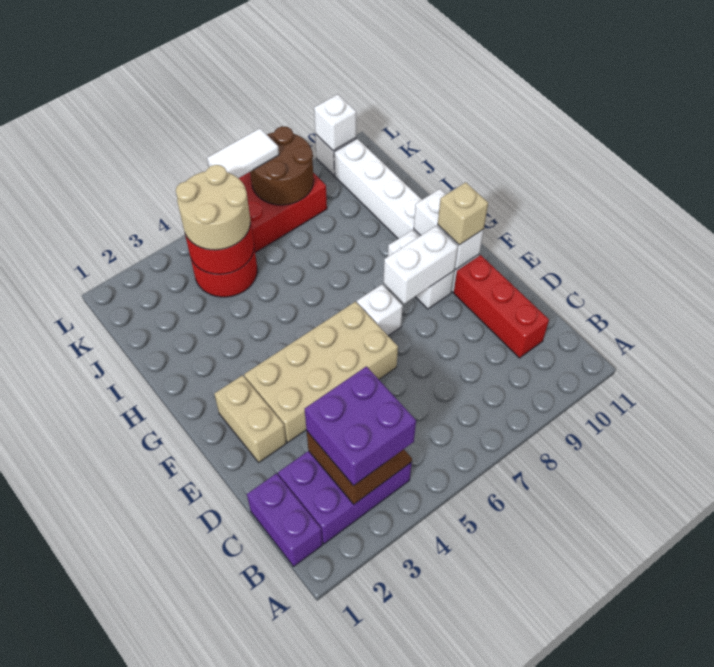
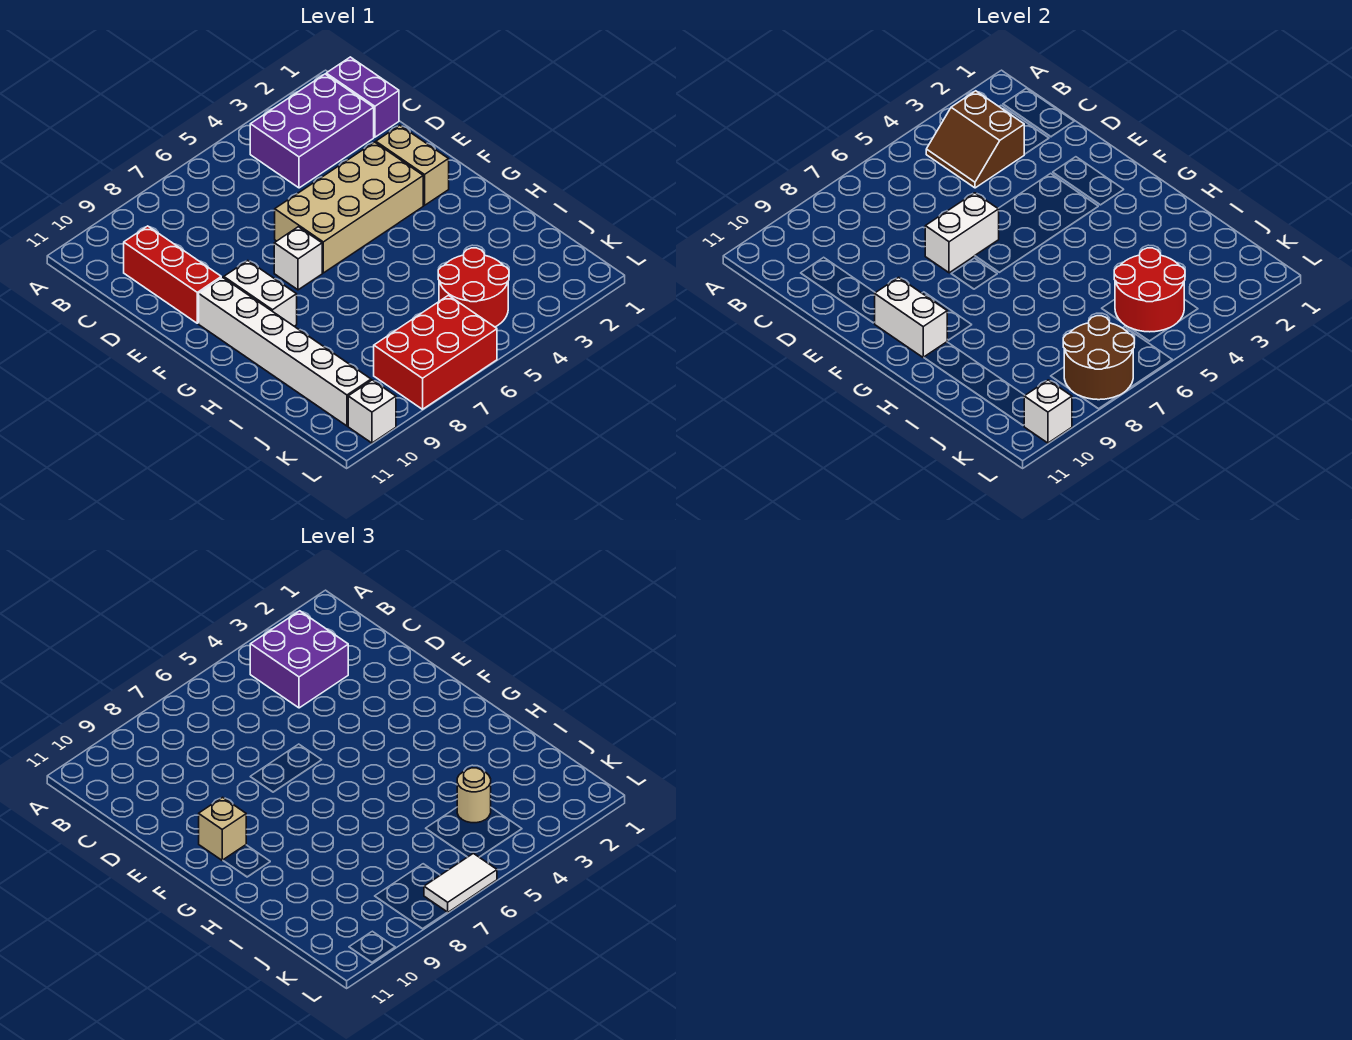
white 1x2 brick [383,226,458,304] -> white 1x2 brick moved to [925,193,999,273]
tan 2x2 round brick [176,165,251,250] -> tan 1x1 round brick [457,768,491,823]

